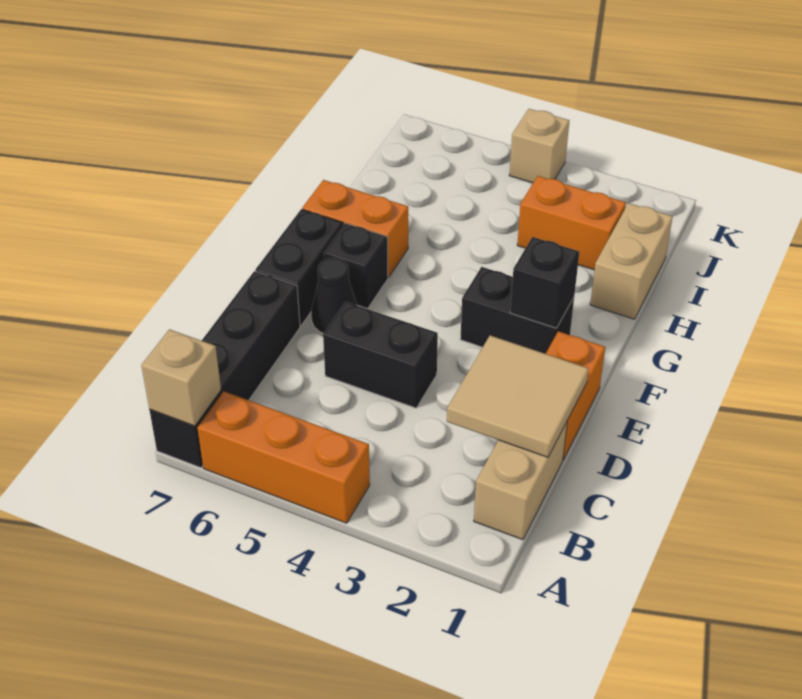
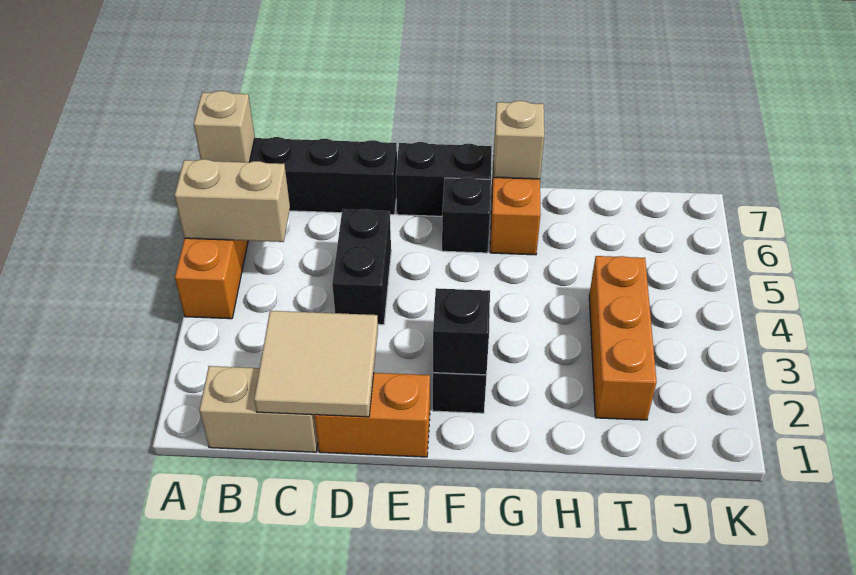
black 1x1 cone [311,258,357,333] -> none
tan 1x2 brick [590,203,673,319] -> tan 1x2 brick moved to [175,159,290,242]
orange 1x2 brick [517,176,626,270] -> orange 1x3 brick [589,256,657,420]
tan 1x1 brick [509,109,569,183] -> tan 1x1 brick moved to [493,101,544,179]

